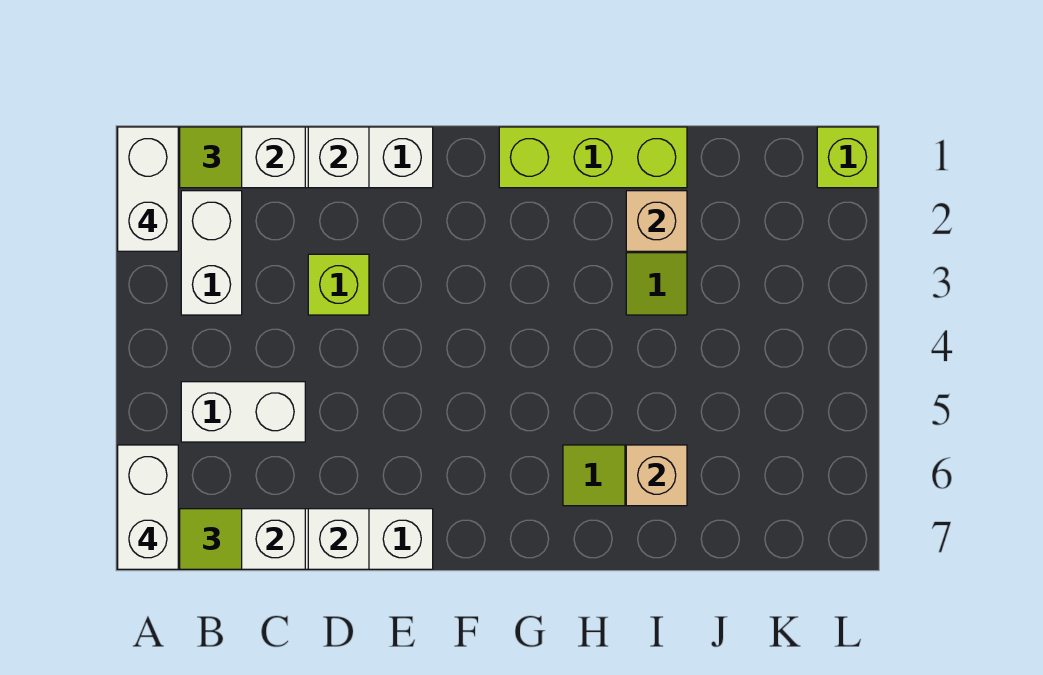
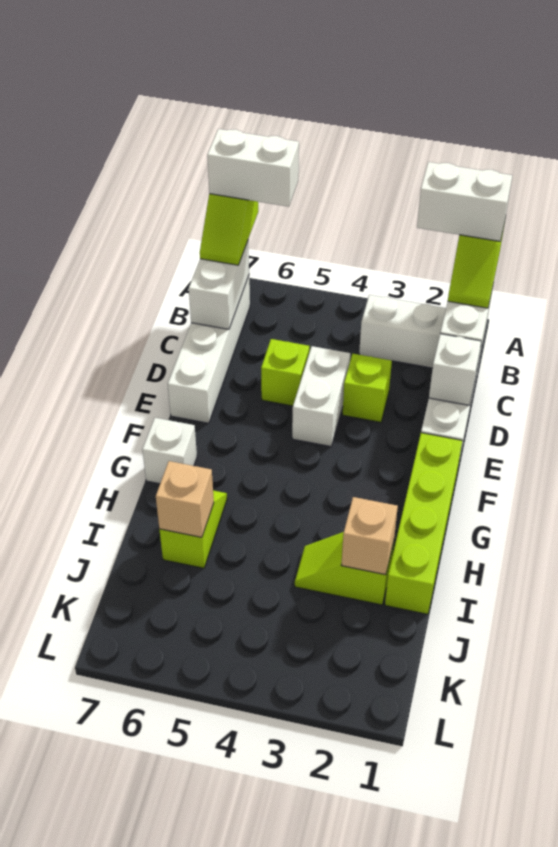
white 1x2 brick [181,382,305,442] -> white 1x2 brick moved to [292,346,350,447]
white 1x1 brick [308,509,369,569] -> white 1x1 brick moved to [142,418,197,484]
lime 1x3 brick [499,127,687,188] -> lime 1x4 brick [385,433,462,614]
lime 1x1 brick [817,127,878,188] -> lime 1x1 brick moved to [261,339,309,406]

